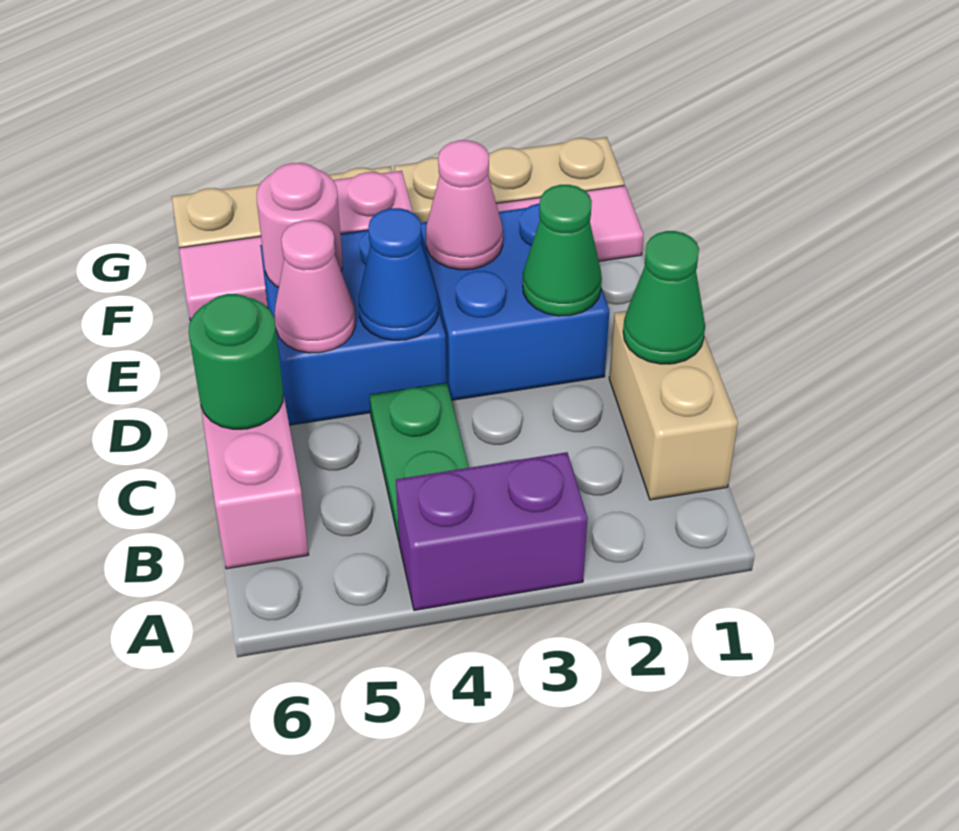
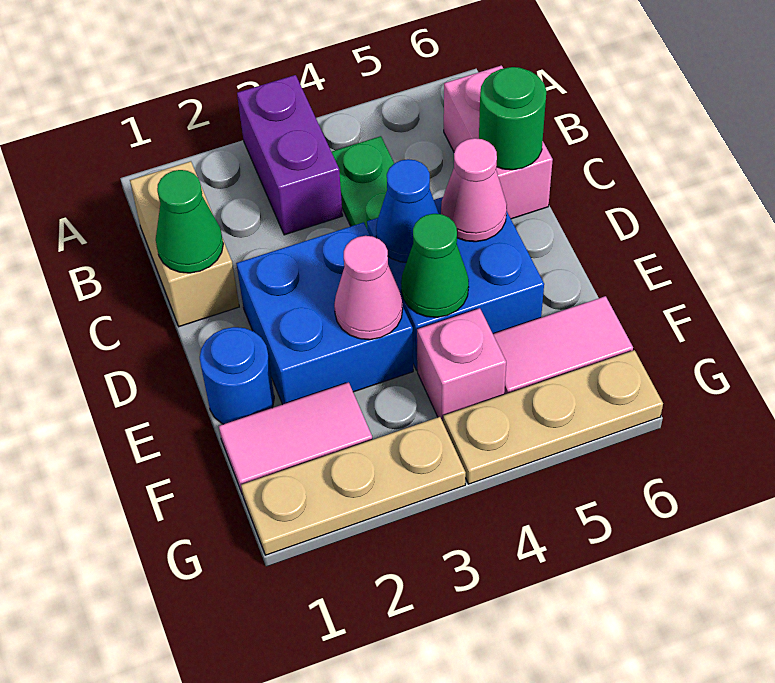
purple 1x2 brick [396,452,588,610] -> purple 1x2 brick turned to [237,75,343,235]
green 1x1 cone [523,185,602,316] -> green 1x1 cone moved to [401,214,469,317]
none -> blue 1x1 round brick [200,327,274,424]
pink 1x1 round brick [257,163,342,287] -> none

